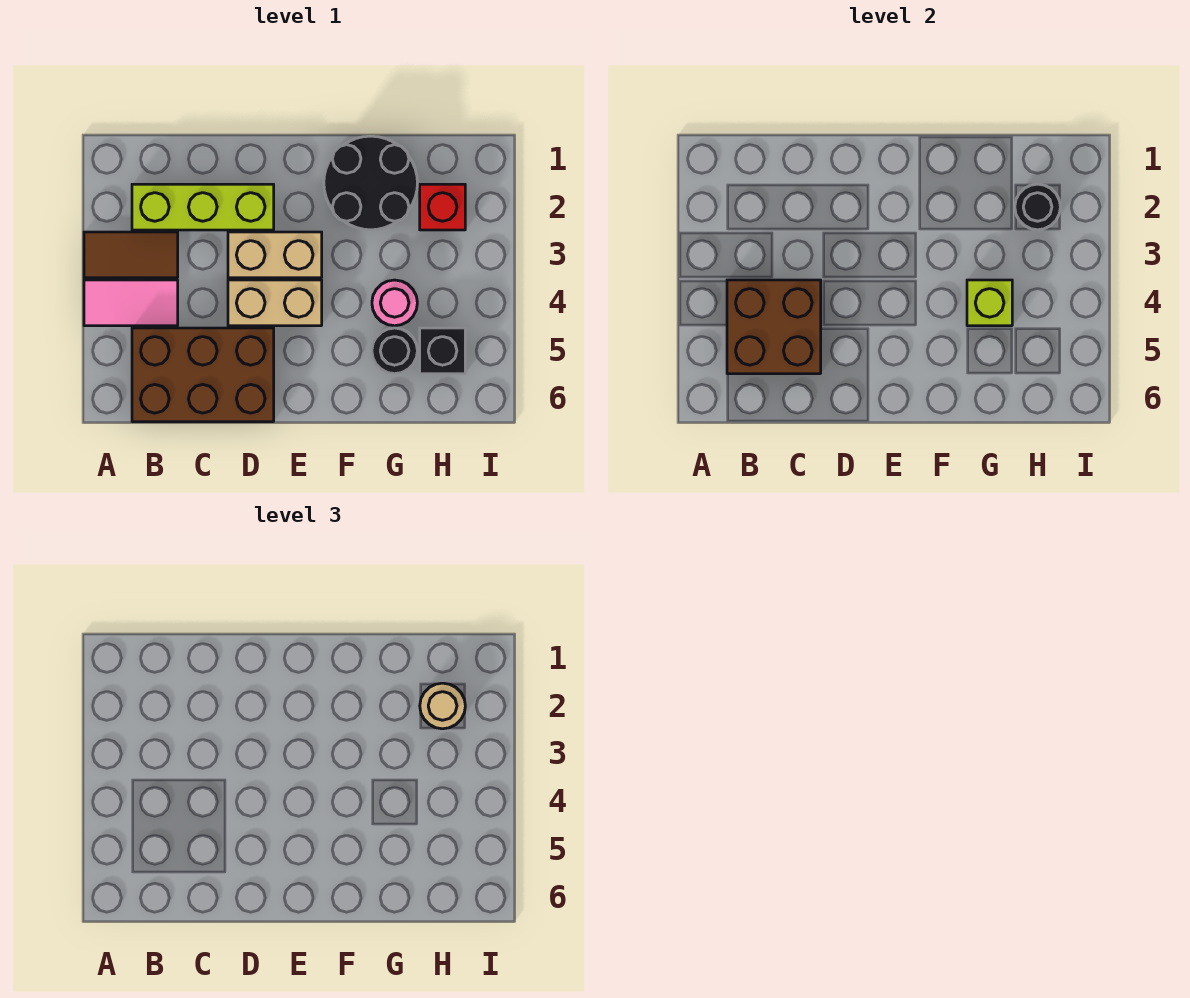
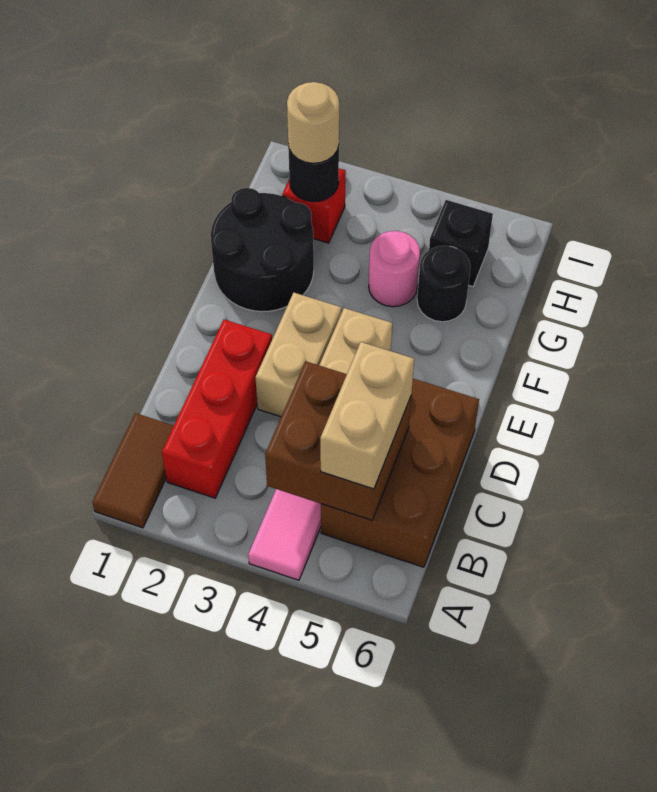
brown 1x2 tile [84,232,178,278] -> brown 1x2 tile moved to [92,413,174,528]
lime 1x3 brick [132,184,274,230] -> red 1x3 brick [162,320,272,498]
none -> tan 1x2 brick [320,342,414,489]
lime 1x1 brick [967,280,1012,326] -> none

